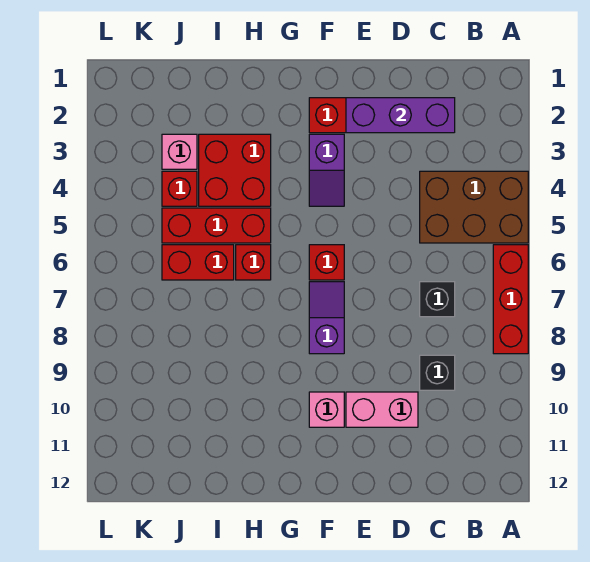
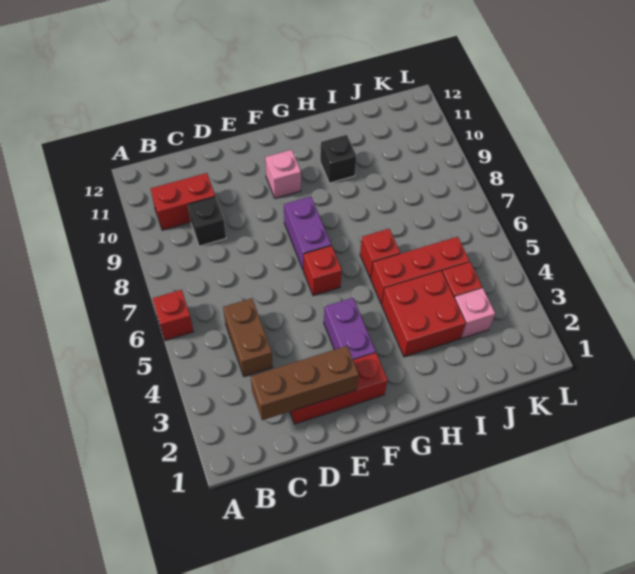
brown 2x3 brick [420,171,528,243] -> brown 1x2 brick [223,298,272,377]
red 1x3 brick [493,245,528,354] -> red 1x1 brick [152,290,193,340]
purple 1x3 brick [346,98,455,133] -> brown 1x3 brick [251,346,359,420]
black 1x1 brick [420,282,455,317] -> black 1x1 brick moved to [320,135,357,183]
pink 1x2 brick [346,392,418,427] -> none
purple 1x2 slope [309,134,344,206] -> purple 1x2 brick [324,298,376,360]
purple 1x2 slope [309,282,344,354] -> purple 1x2 brick [284,196,331,270]
red 1x2 brick [162,245,234,280] -> red 1x2 brick moved to [151,173,215,230]

